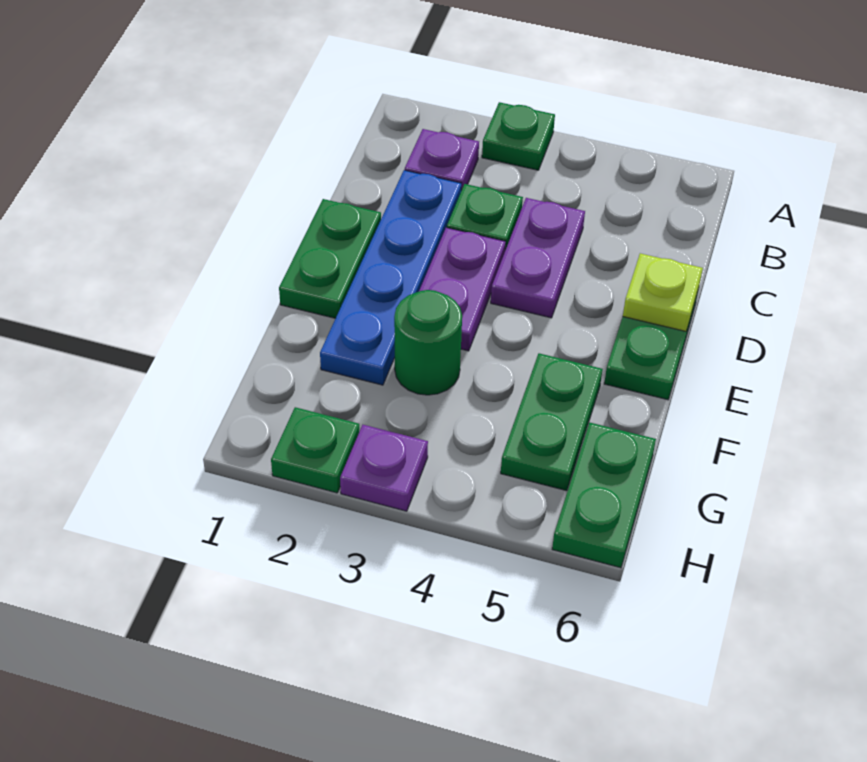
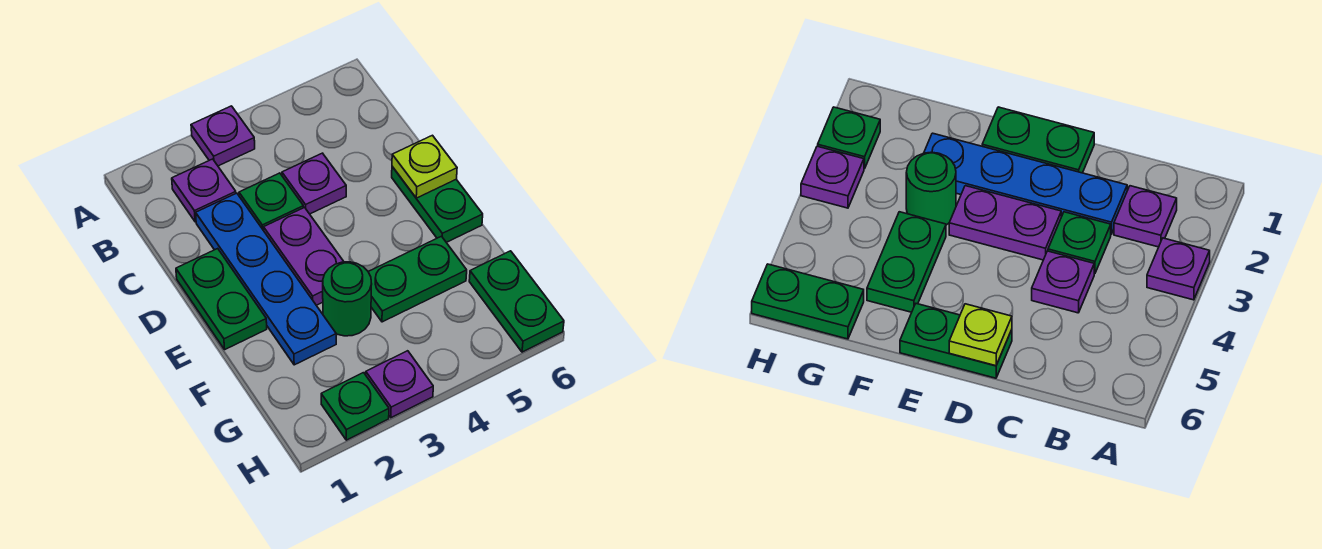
green 1x1 plate [482,102,555,170] -> purple 1x1 plate [191,106,255,166]
purple 1x2 plate [491,198,585,318] -> purple 1x1 plate [282,153,346,214]
green 1x2 plate [501,353,603,491] -> green 1x2 plate turned to [368,236,467,322]

